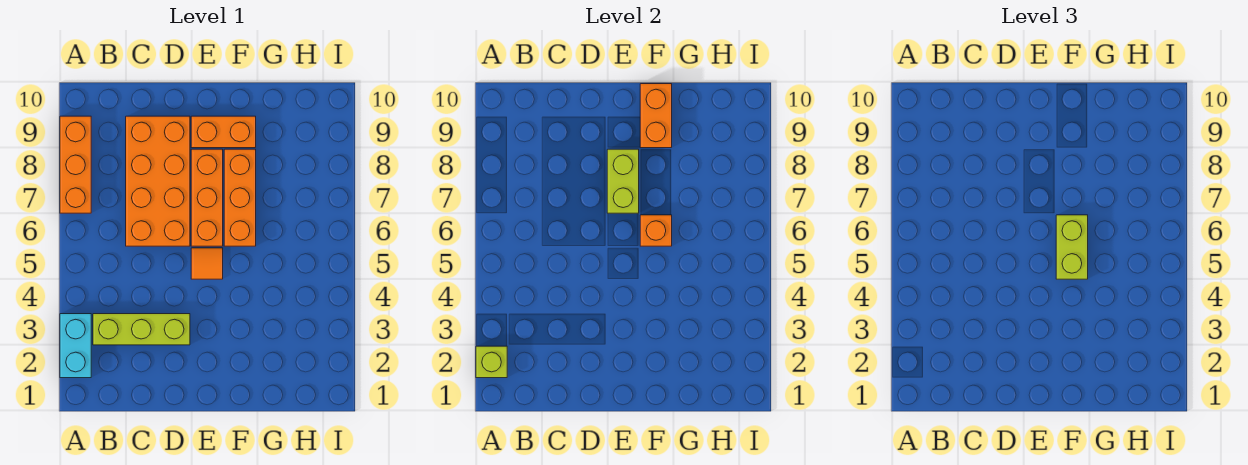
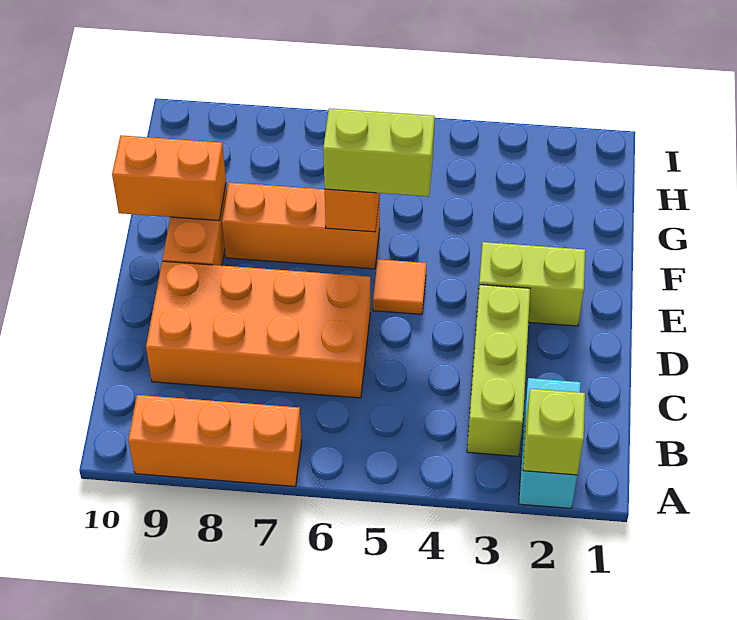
cyan 1x2 brick [60,314,91,378] -> cyan 1x2 brick turned to [519,378,581,508]
orange 1x3 brick [191,149,223,246] -> none
lime 1x2 brick [607,149,639,213] -> lime 1x2 brick moved to [477,242,585,326]

